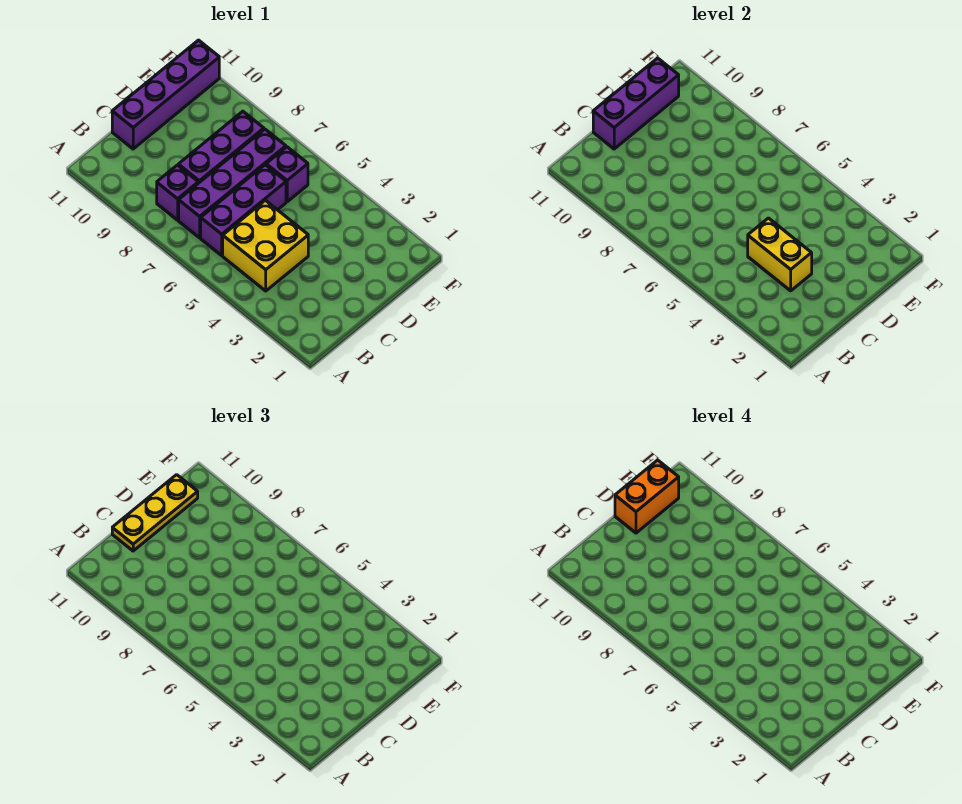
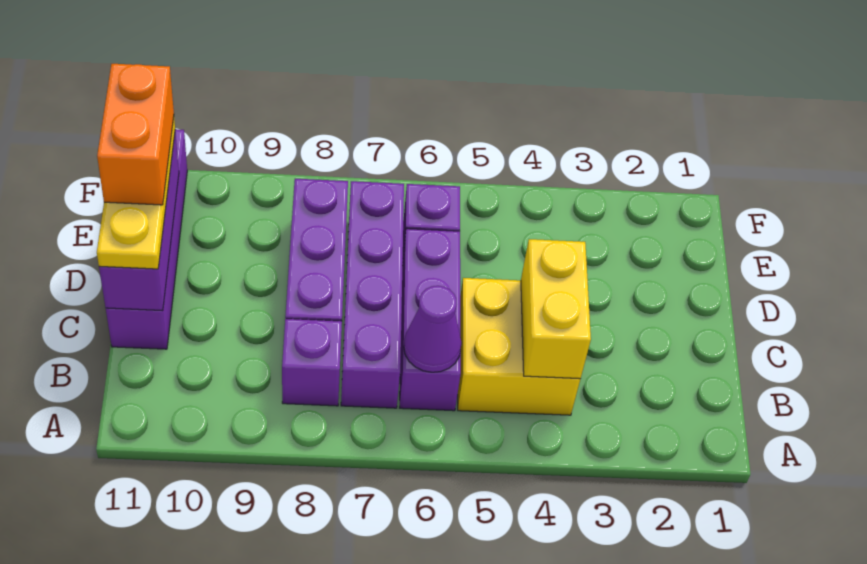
none -> purple 1x1 cone [404,286,461,372]
yellow 1x2 brick [748,218,812,291] -> yellow 1x2 brick turned to [521,239,591,379]

